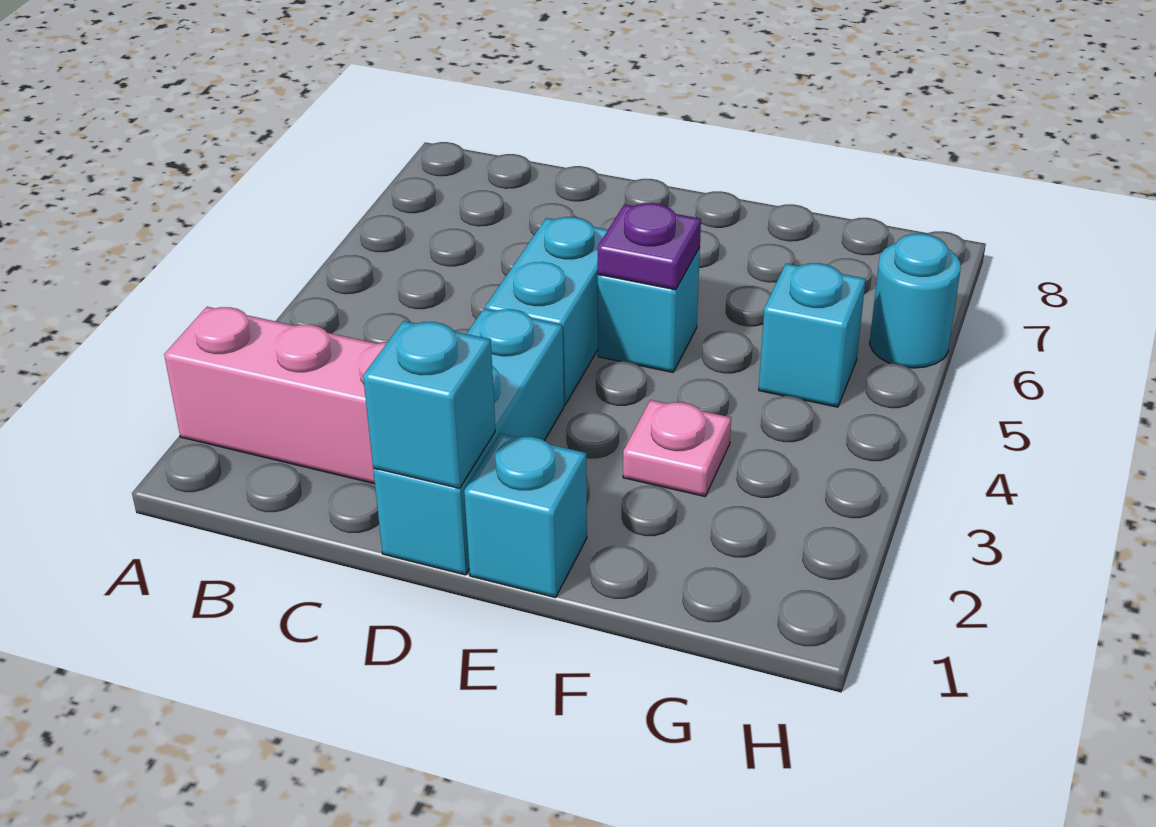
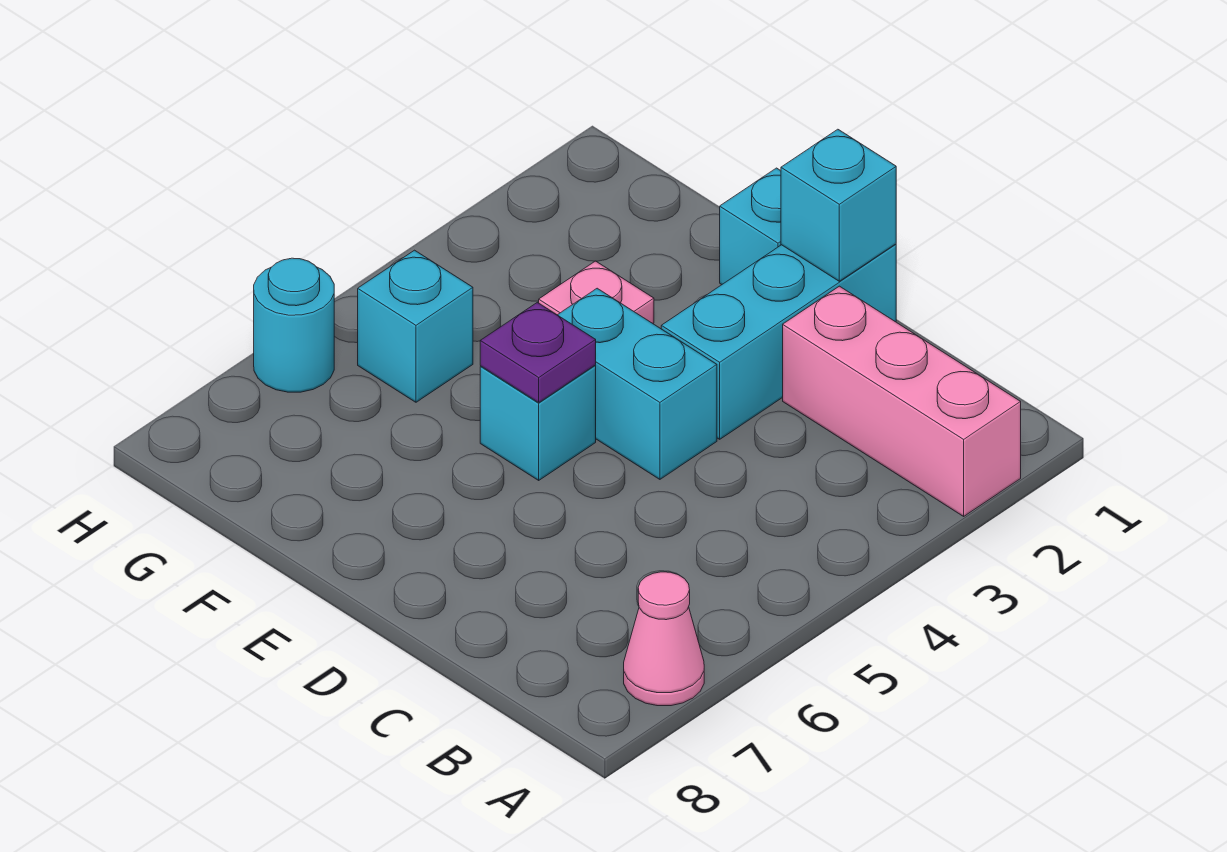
none -> pink 1x1 cone [624,572,704,706]
cyan 1x2 brick [485,217,608,405] -> cyan 1x2 brick turned to [558,288,717,479]

